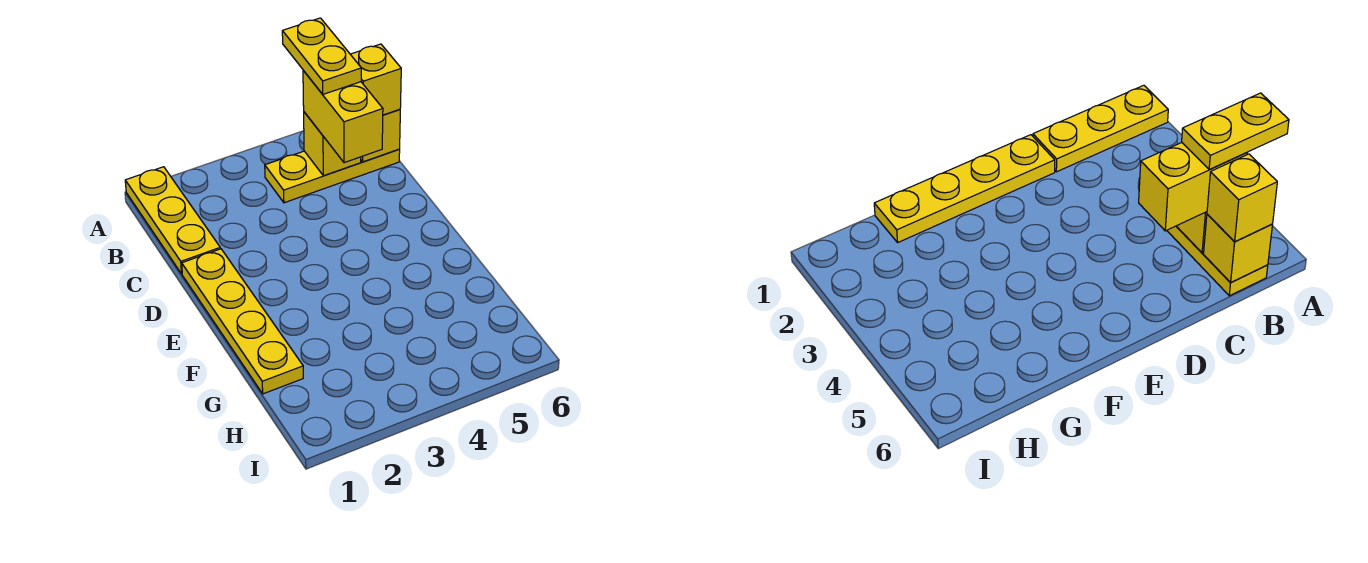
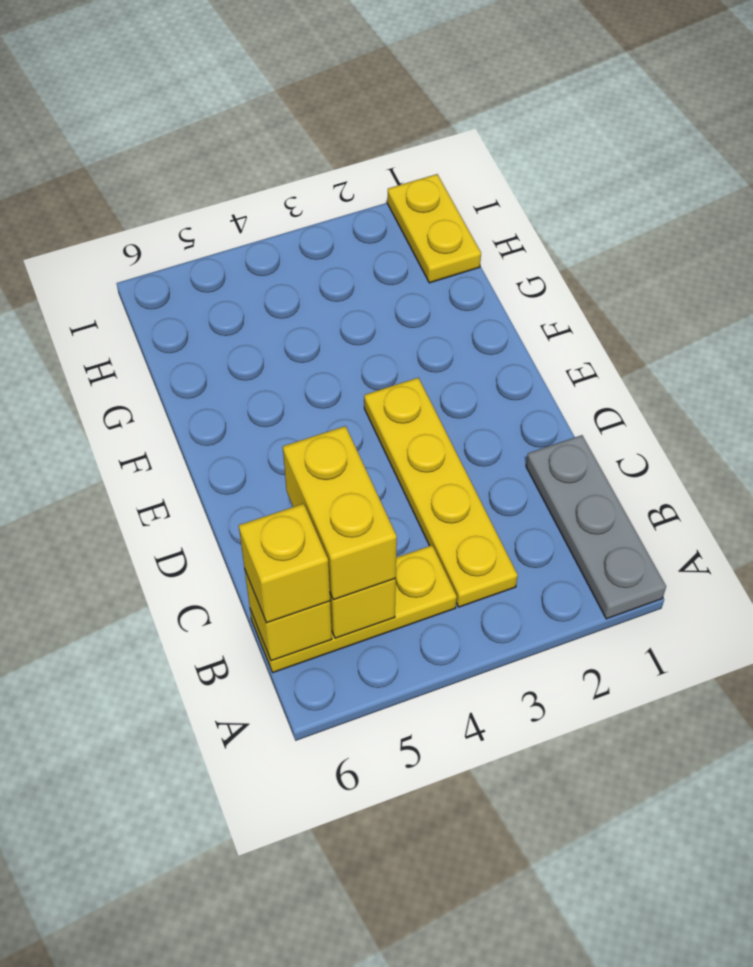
yellow 1x3 plate [125,167,220,274] -> grey 1x3 plate [526,435,666,619]
yellow 1x2 plate [282,18,361,94] -> yellow 1x2 plate moved to [387,174,481,283]
yellow 1x4 plate [182,249,303,394] -> yellow 1x4 plate moved to [364,378,518,607]

